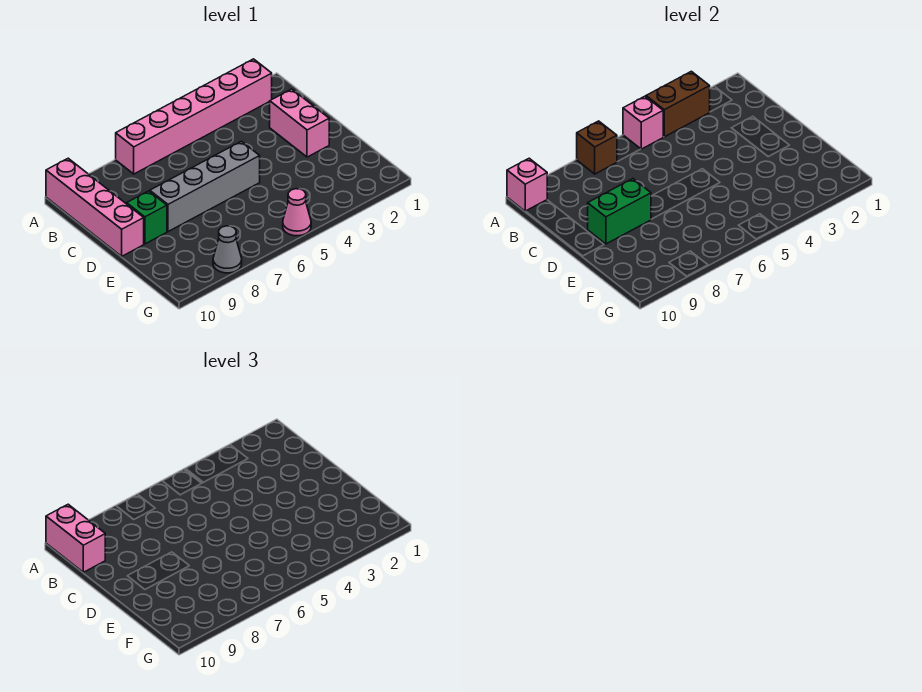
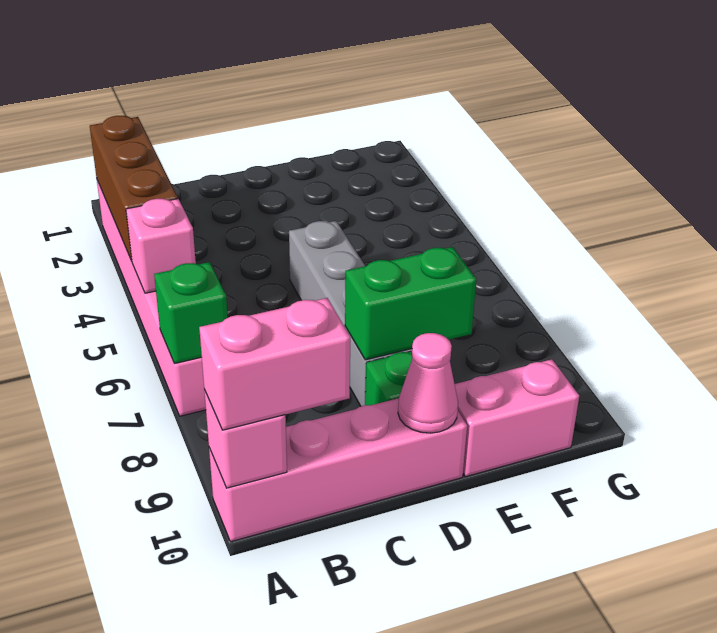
brown 1x2 brick [646,71,710,137] -> brown 1x3 brick [90,116,178,261]
brown 1x1 brick [577,121,617,174] -> green 1x1 brick [154,262,228,364]
pink 1x2 brick [270,89,329,157] -> pink 1x2 brick moved to [455,359,579,477]
green 1x2 brick [588,179,651,244] -> green 1x2 brick turned to [345,247,476,360]
pink 1x1 cone [283,189,311,236] -> pink 1x1 cone moved to [398,333,458,433]
grey 1x1 cone [213,226,242,273] -> none

